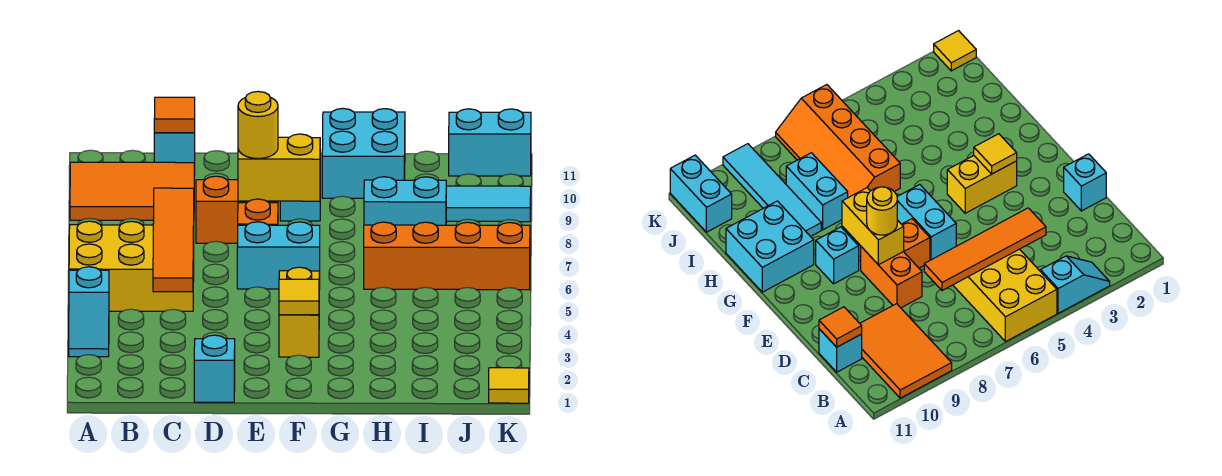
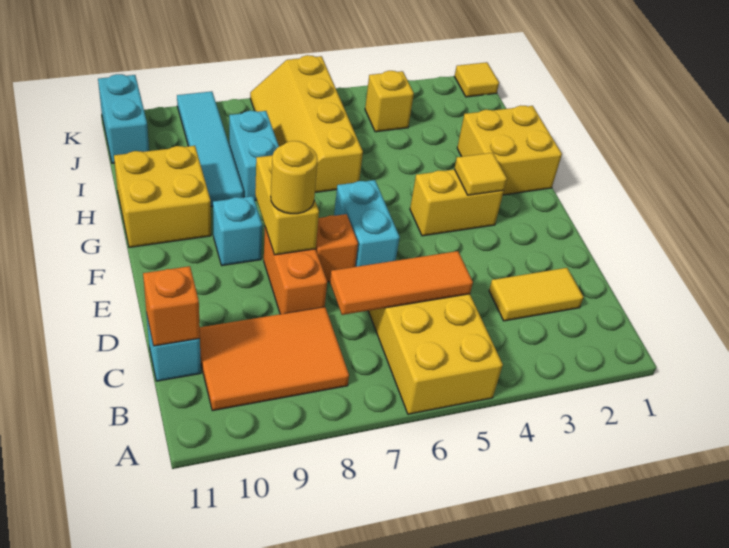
cyan 1x2 slope [69,267,109,357] -> none
orange 2x3 tile [70,162,195,220] -> orange 2x3 tile turned to [200,307,349,411]
none -> yellow 1x2 tile [489,268,583,321]
orange 1x4 tile [153,188,194,292] -> orange 1x3 tile [330,251,473,315]
orange 1x1 tile [154,97,195,133] -> orange 1x1 brick [143,266,200,346]
cyan 1x1 brick [194,335,235,402] -> none
none -> yellow 2x2 brick [457,106,562,195]
cyan 2x2 brick [322,108,405,198] -> yellow 2x2 brick [114,146,211,247]
orange 2x4 slope [364,222,530,290] -> yellow 2x4 slope [250,55,363,192]
none -> yellow 1x1 brick [365,71,414,132]

